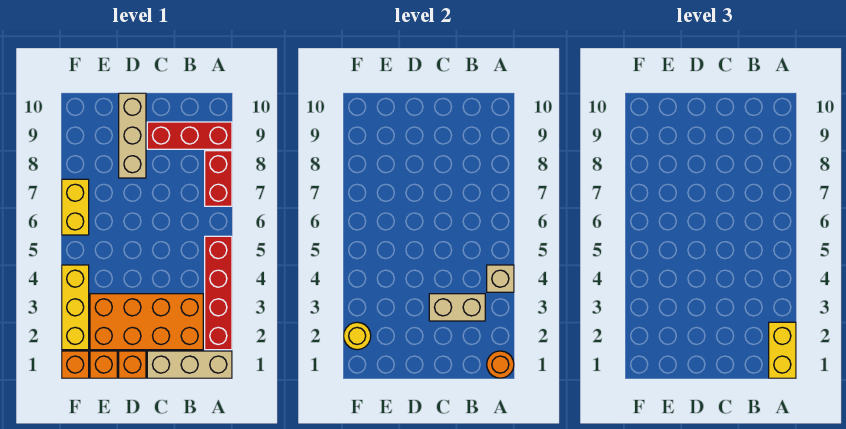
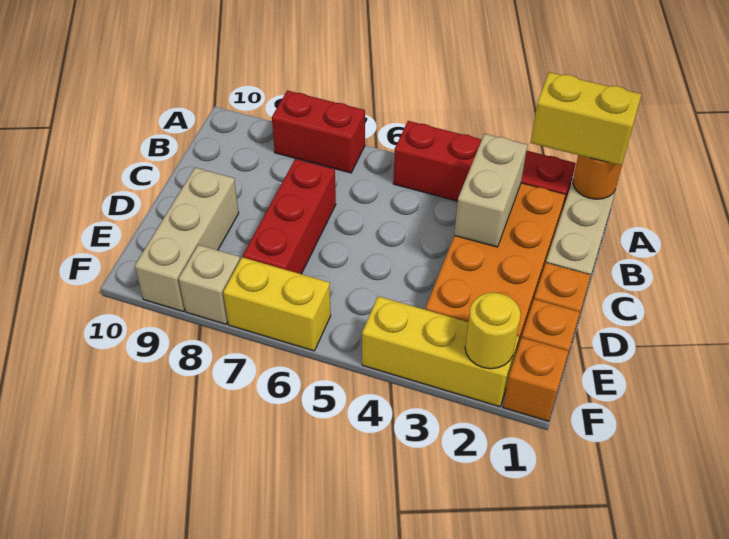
tan 1x1 brick [487,265,514,292] -> tan 1x1 brick moved to [179,245,240,324]
red 1x3 brick [147,122,232,149] -> red 1x3 brick moved to [243,159,336,274]
tan 1x3 brick [119,93,146,178] -> tan 1x3 brick turned to [135,167,239,311]

